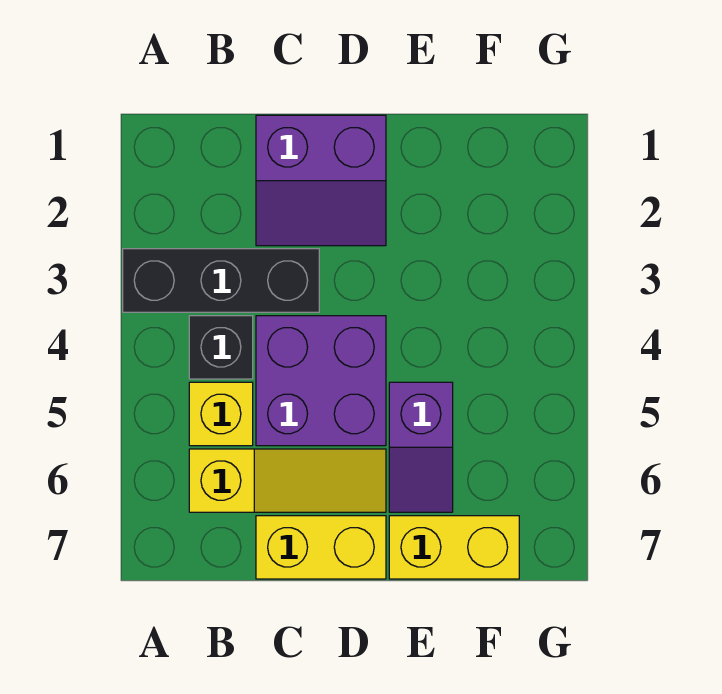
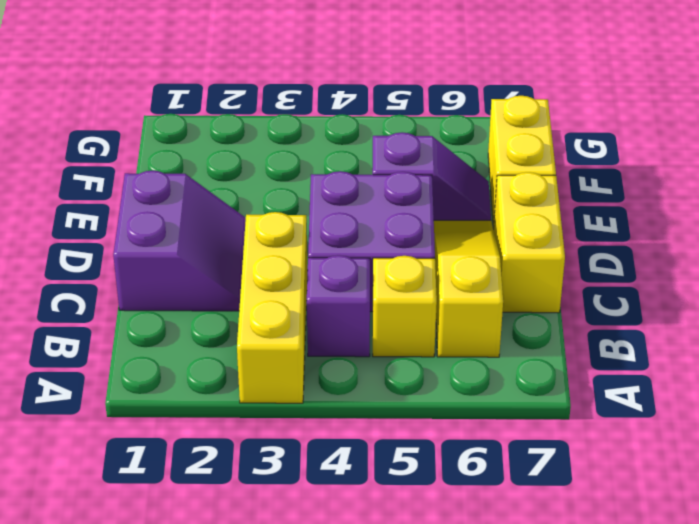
black 1x3 brick [123,249,319,312] -> yellow 1x3 brick [237,212,308,403]
black 1x1 brick [189,316,253,379] -> purple 1x1 brick [307,255,370,357]

